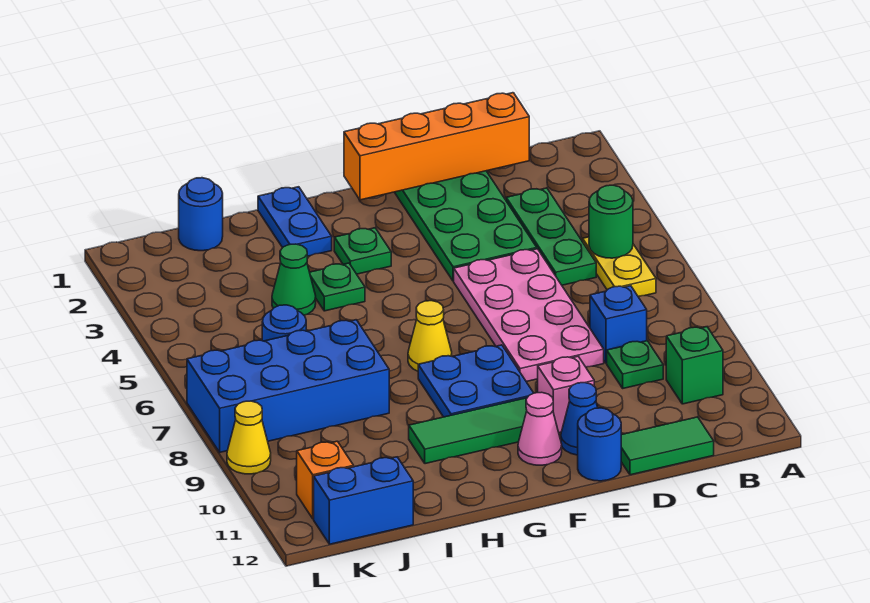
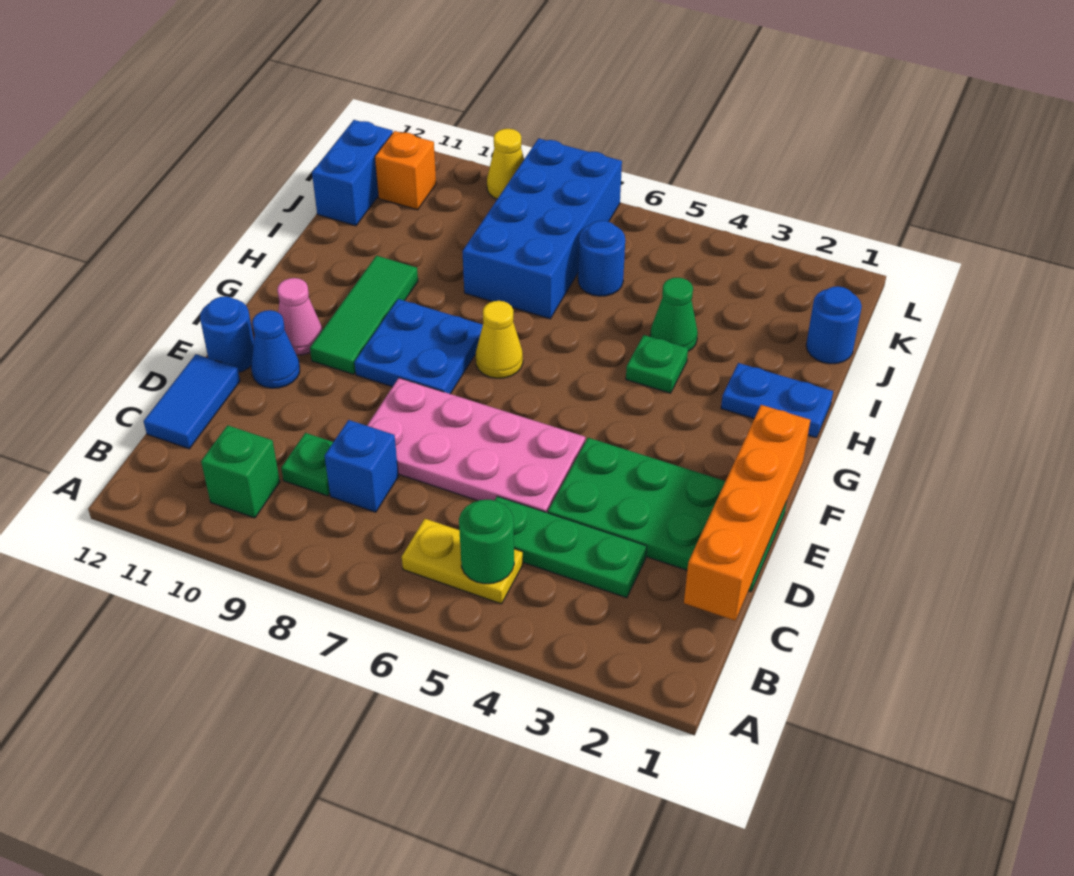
green 1x2 tile [621,417,714,475] -> blue 1x2 tile [144,354,240,449]
pink 1x1 brick [538,356,594,433] -> none
green 1x1 plate [334,228,391,274] -> none

